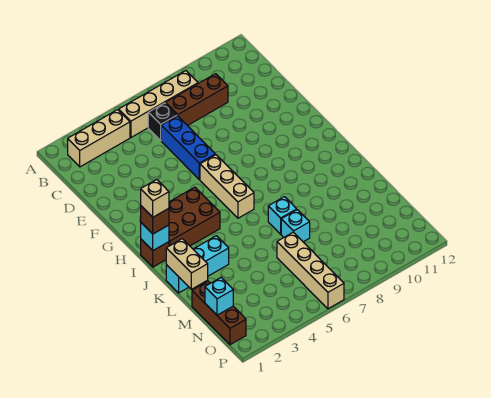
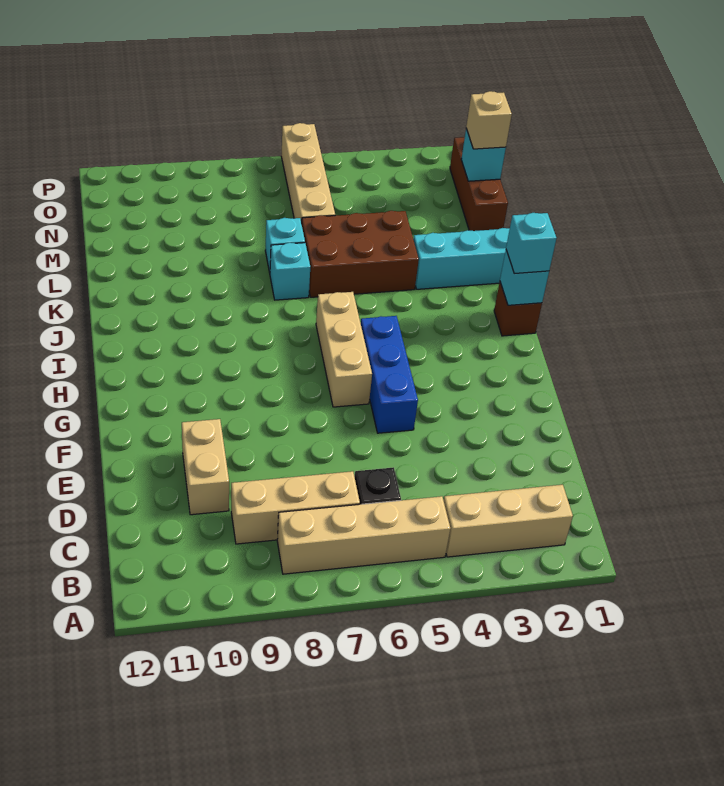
brown 1x3 brick [166,74,228,126] -> tan 1x3 brick [231,471,360,544]
blue 1x3 brick [161,116,216,179] -> blue 1x3 brick moved to [361,316,418,433]
brown 2x3 brick [169,187,220,246] -> brown 2x3 brick moved to [302,211,419,297]
brown 1x1 brick [141,206,169,234] -> cyan 1x1 brick [506,213,557,274]
tan 1x1 brick [141,180,169,217] -> tan 1x1 brick moved to [466,91,512,149]
tan 1x2 brick [166,239,208,289] -> tan 1x2 brick moved to [182,419,229,515]

